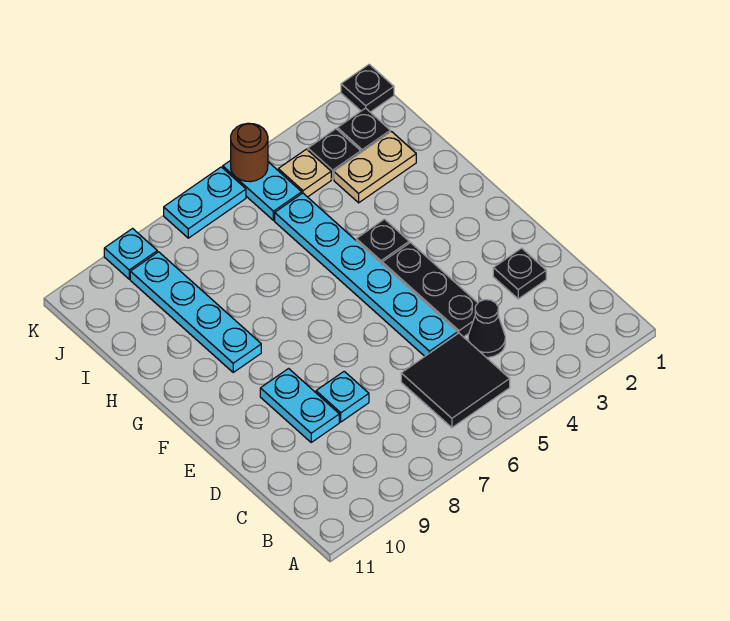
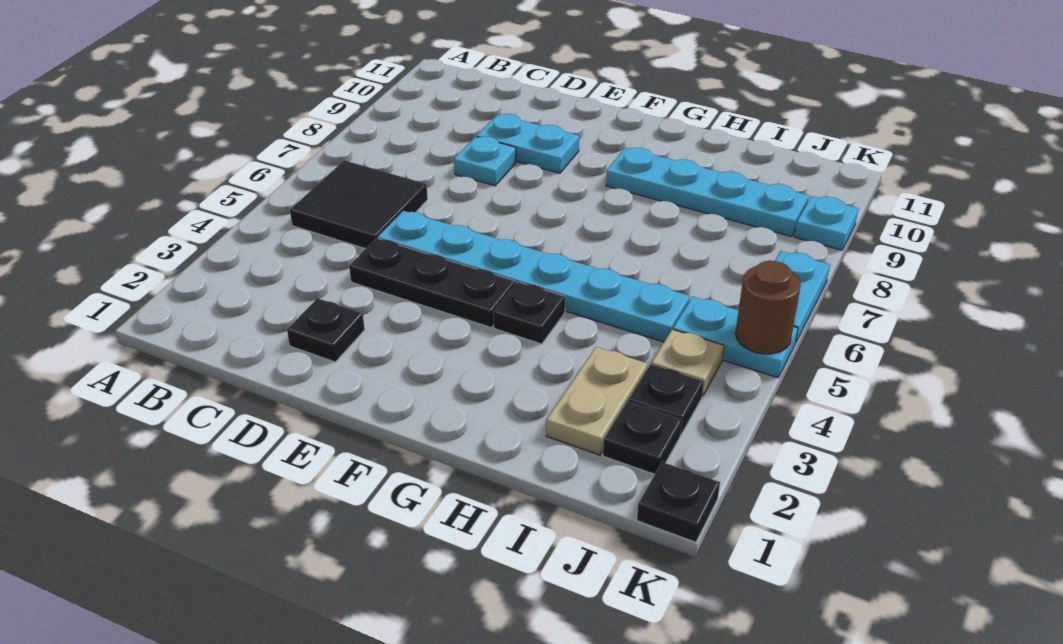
black 1x1 cone [468,300,505,357] -> none

